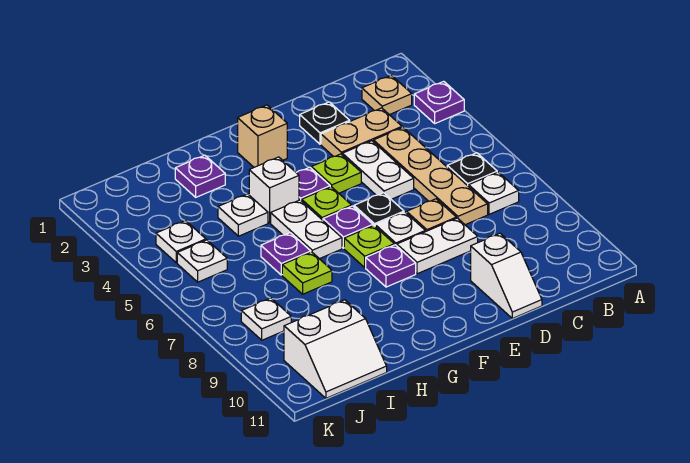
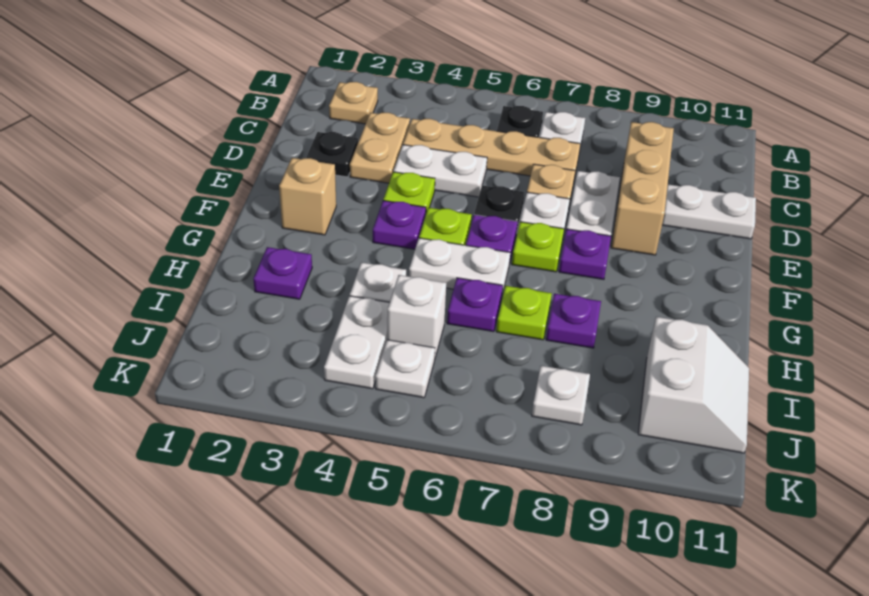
purple 1x1 plate [414,81,464,123] -> purple 1x1 plate moved to [546,294,601,348]
none -> tan 1x3 brick [611,122,674,255]
white 1x2 slope [471,233,542,318] -> white 1x2 plate [662,184,756,239]
white 1x1 brick [249,157,299,223] -> white 1x1 brick moved to [387,275,446,357]
white 1x1 plate [156,221,206,263] -> white 1x2 plate [324,296,390,389]

